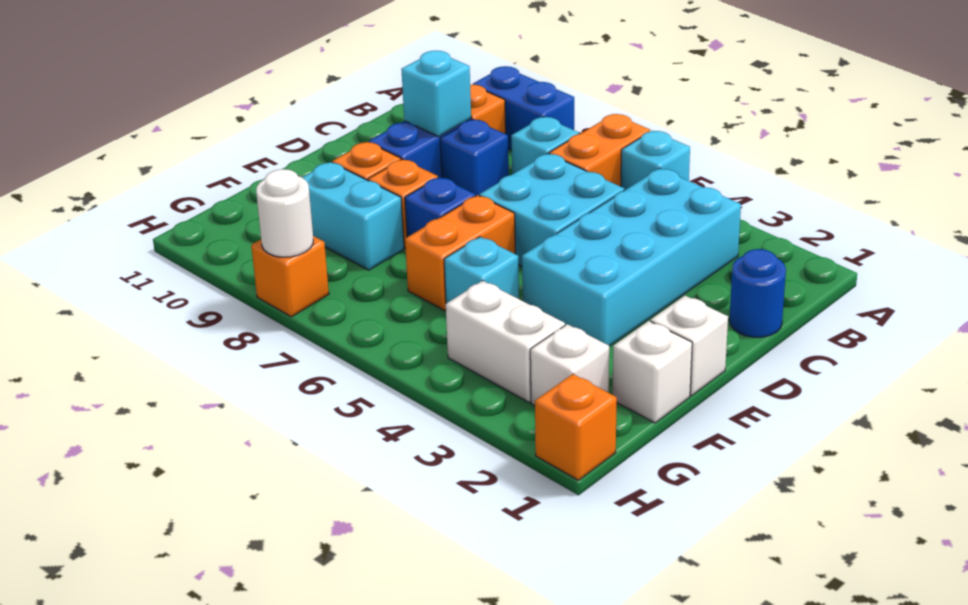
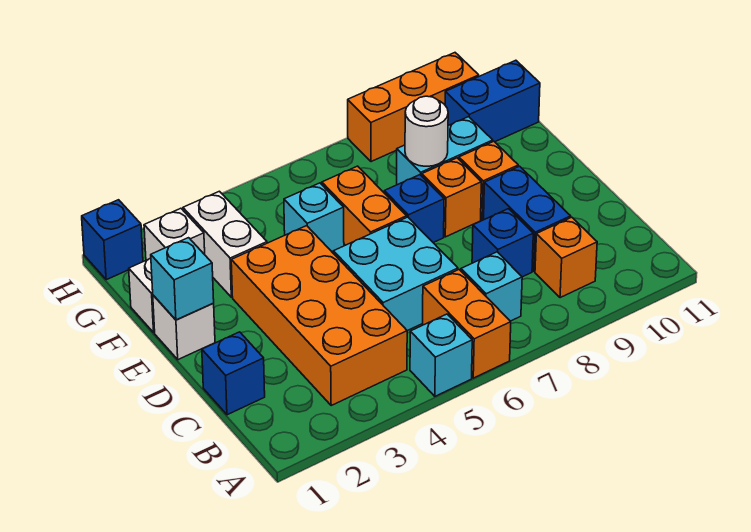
blue 1x2 brick [473,66,574,150] -> blue 1x2 brick moved to [445,60,540,142]
cyan 2x4 brick [522,168,741,346] -> orange 2x4 brick [231,226,407,405]
blue 1x1 round brick [729,249,786,337] -> blue 1x1 brick [202,332,265,415]
cyan 1x1 brick [401,51,471,136] -> cyan 1x1 brick moved to [151,238,214,320]
white 1x2 brick [446,281,565,402] -> white 1x2 brick turned to [183,191,267,297]
orange 1x1 brick [535,374,617,480] -> blue 1x1 brick [82,200,143,280]
orange 1x1 brick [251,236,329,317] -> orange 1x3 brick [348,53,479,162]
white 1x1 round brick [256,169,313,257] -> white 1x1 round brick moved to [405,96,448,166]

